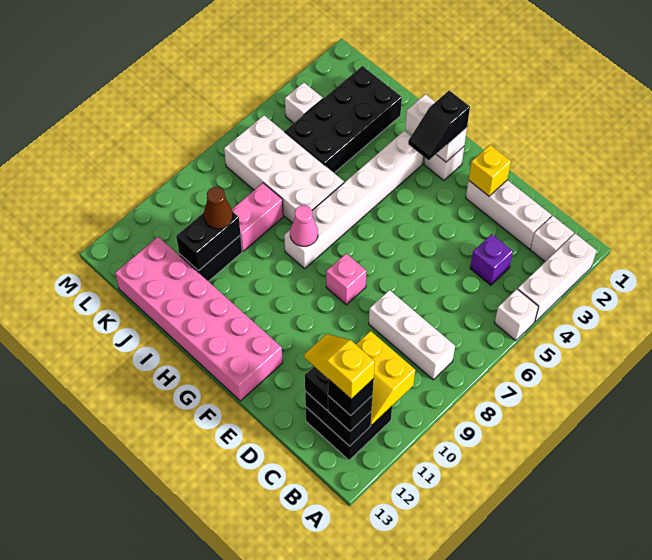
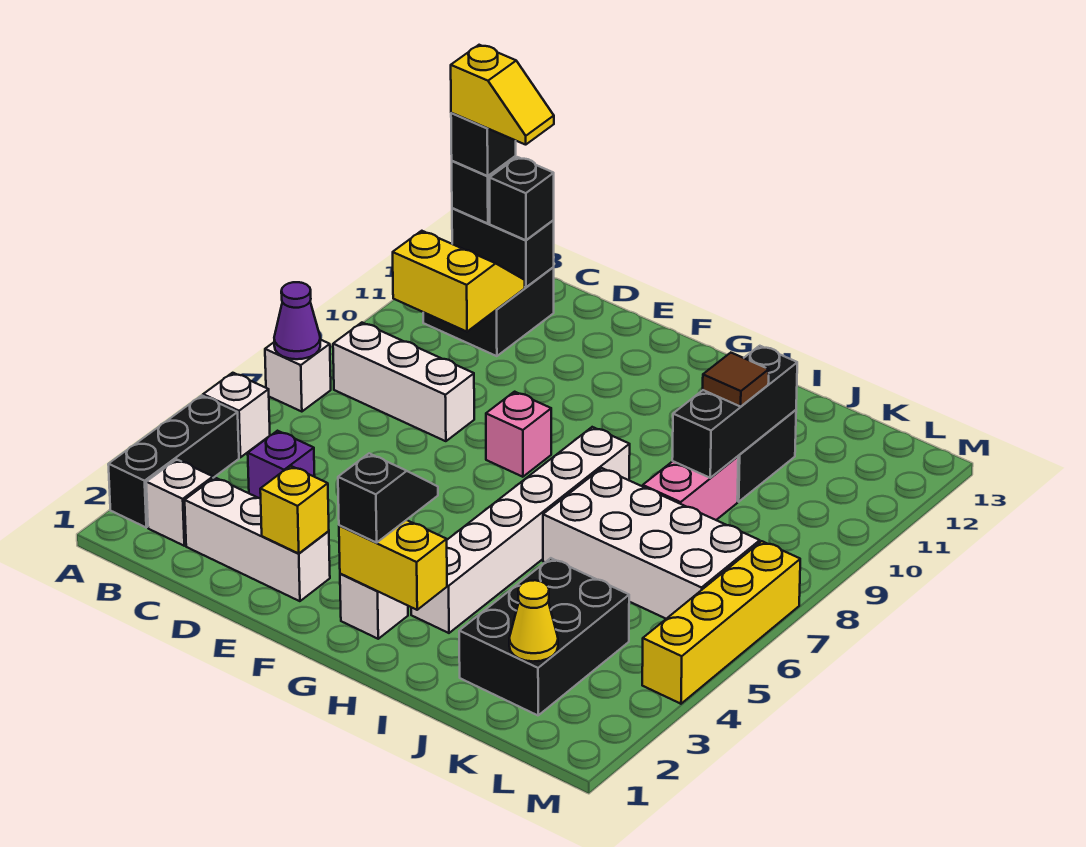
white 1x3 brick [518,234,597,322] -> black 1x3 brick [108,395,239,527]
none -> purple 1x1 cone [274,282,320,359]
pink 2x6 brick [115,237,283,401] -> none
white 1x2 brick [405,94,467,162] -> yellow 1x2 brick [339,520,447,610]
pink 1x1 cone [290,205,318,246] -> none
black 2x4 brick [285,66,402,173] -> black 2x3 brick [459,558,629,715]
black 1x2 brick [176,211,241,271] -> black 1x3 brick [672,346,797,478]
brown 1x1 cone [204,187,233,229] -> brown 1x1 tile [703,353,769,407]
none -> yellow 1x1 cone [509,580,558,661]
white 1x1 brick [285,82,323,123] -> white 1x1 brick moved to [265,340,331,412]
none -> yellow 1x4 brick [642,541,800,704]

